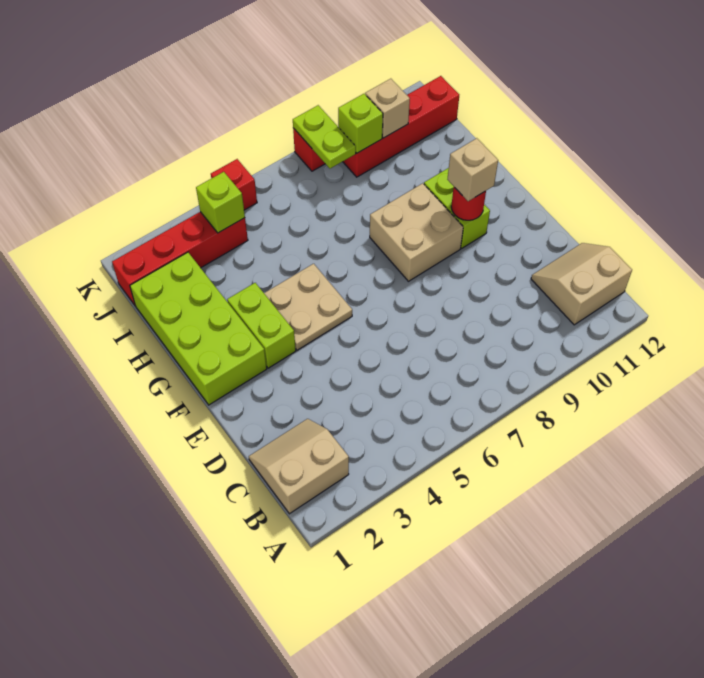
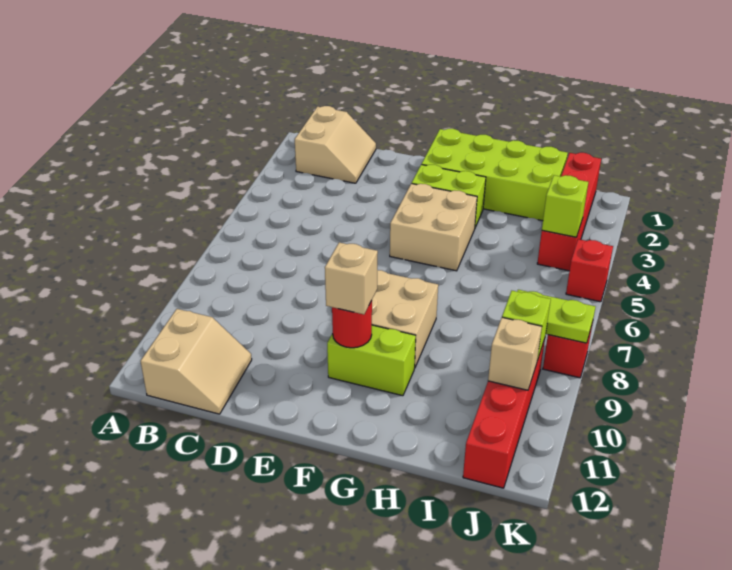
tan 2x2 plate [264,264,352,350] -> tan 2x2 brick [390,183,477,271]

